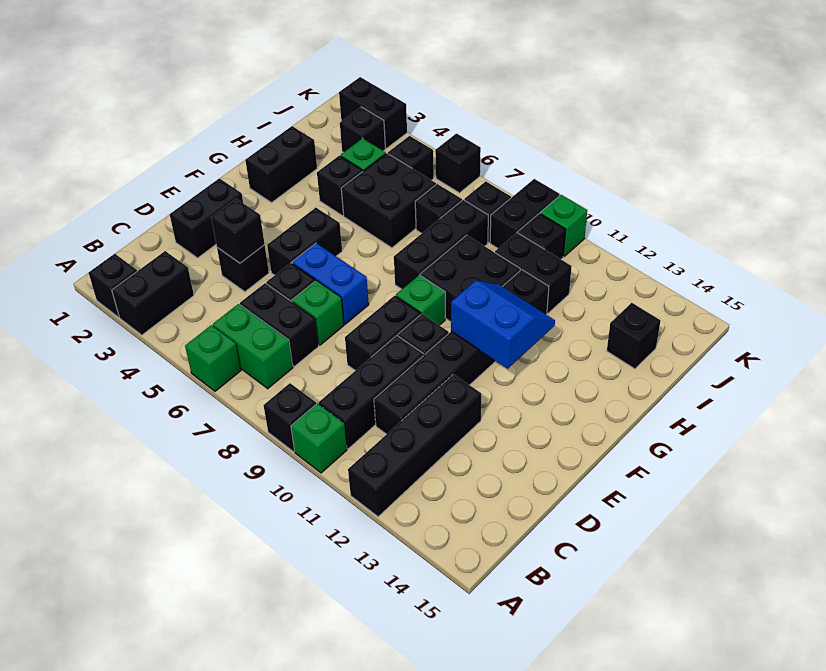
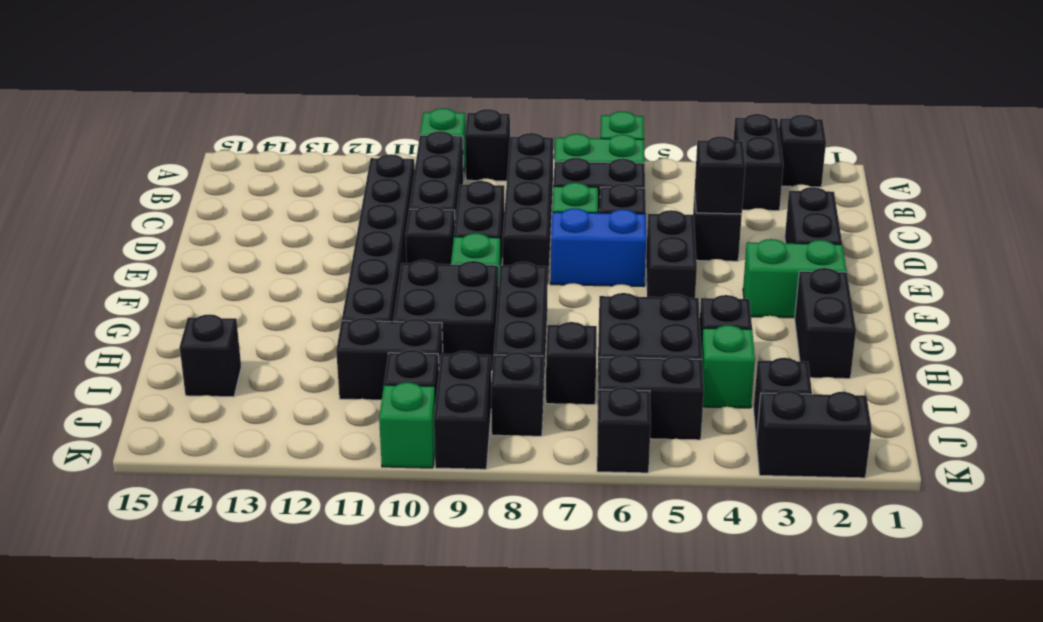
black 1x4 brick [348,374,481,517] -> black 1x4 brick moved to [503,133,553,285]
none -> green 1x2 brick [743,239,847,318]
blue 2x2 slope [451,281,555,369] -> none
black 1x1 brick [388,136,434,180] -> black 1x2 brick [597,354,704,440]

